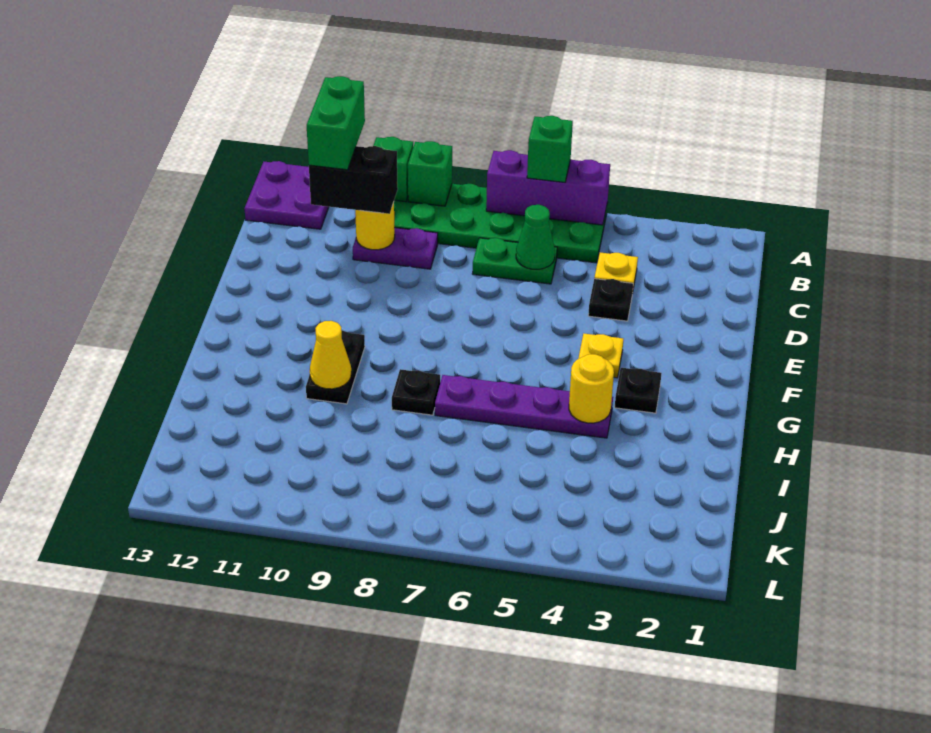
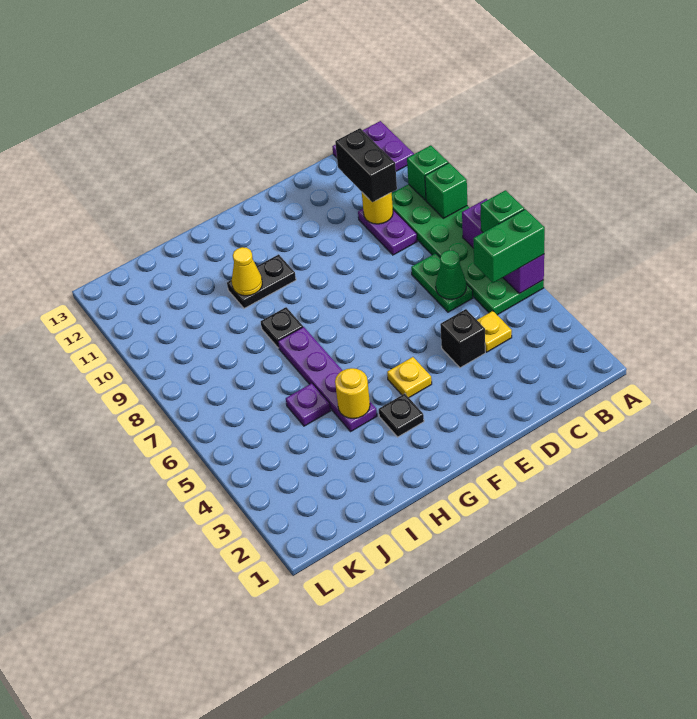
green 1x2 brick [307,76,365,170] -> green 1x2 brick moved to [473,209,545,283]
black 1x1 plate [588,279,633,321] -> black 1x1 brick [440,309,485,368]
none -> purple 1x1 plate [286,383,331,426]

